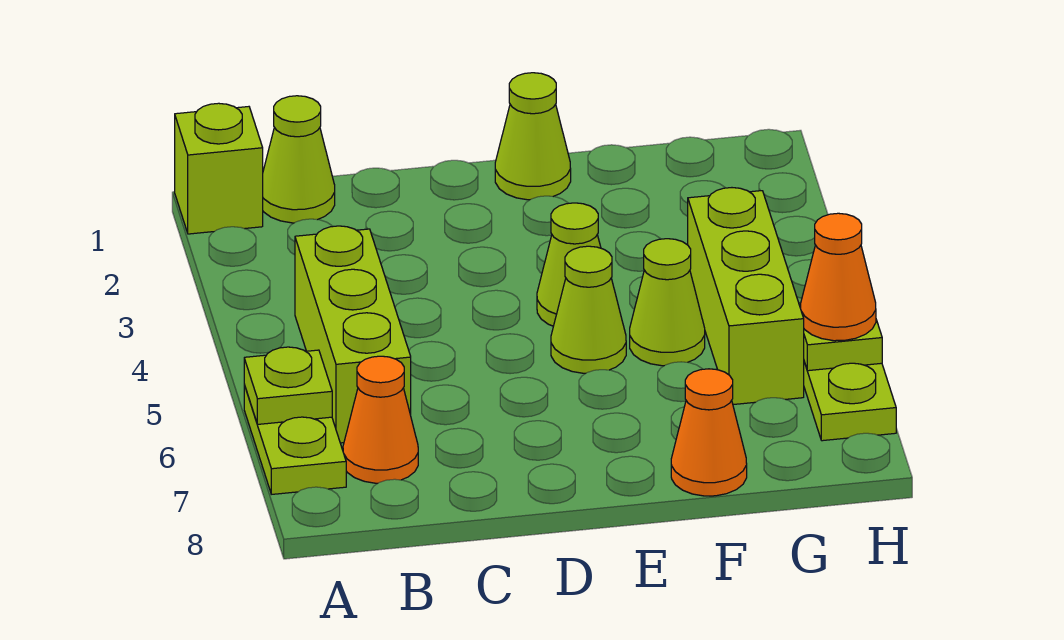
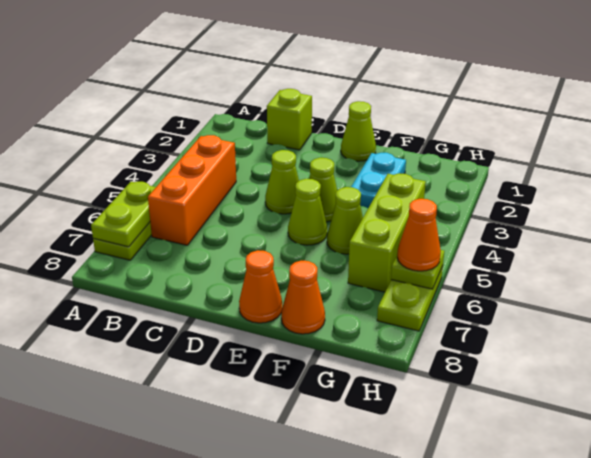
lime 1x1 brick [175,103,263,234] -> lime 1x1 brick moved to [267,89,312,150]
lime 1x1 plate [244,347,332,424] -> lime 1x2 plate [91,182,156,247]
lime 1x1 cone [263,96,335,223] -> lime 1x1 cone moved to [265,150,299,214]
lime 1x3 brick [295,226,411,443] -> orange 1x3 brick [148,135,236,245]
orange 1x1 cone [343,356,418,483] -> orange 1x1 cone moved to [239,250,282,323]
none -> cyan 1x2 plate [351,153,406,208]

